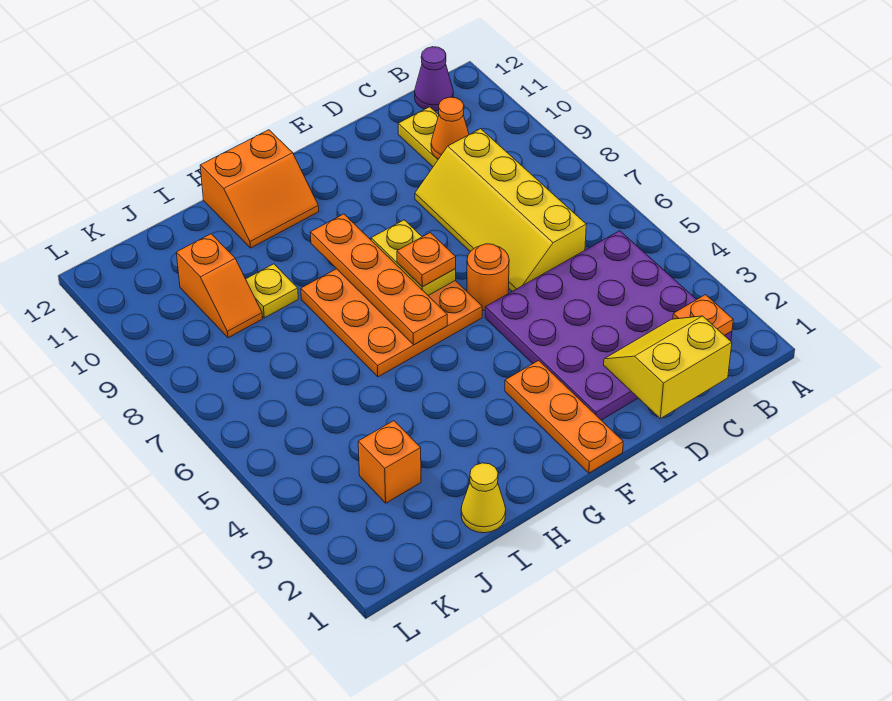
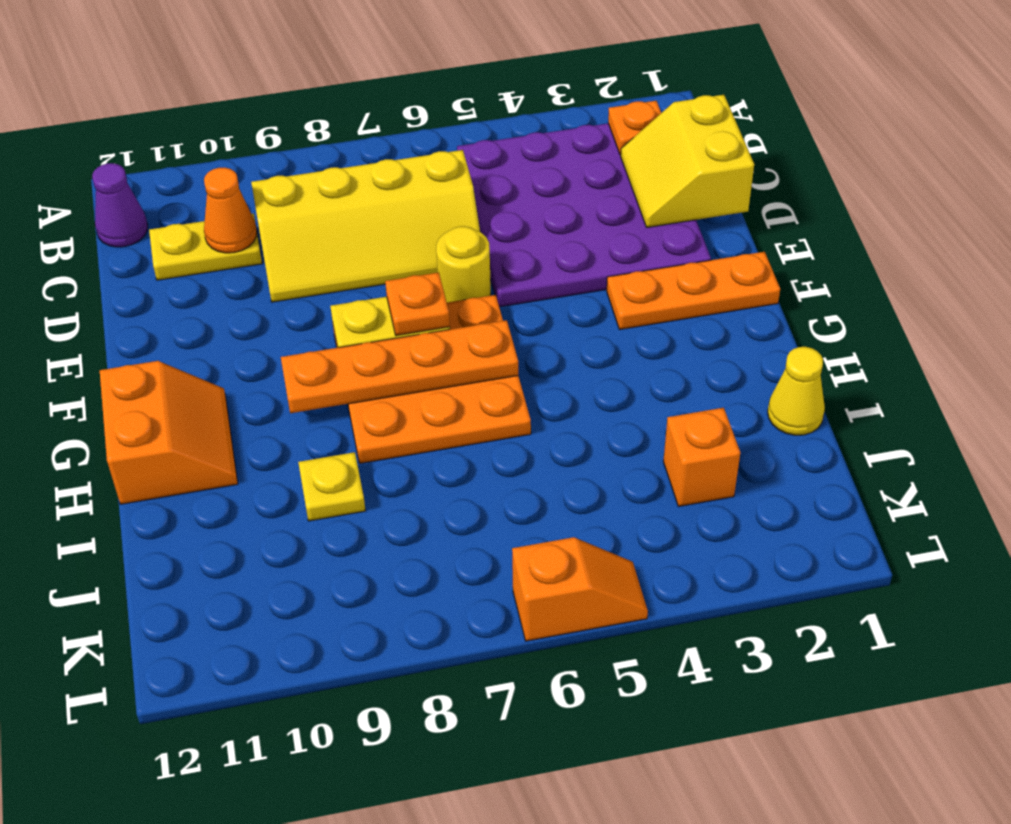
orange 1x1 round brick [467,244,509,310] -> yellow 1x1 round brick [436,226,491,302]
orange 1x2 slope [176,234,263,338] -> orange 1x2 slope moved to [512,537,648,641]

